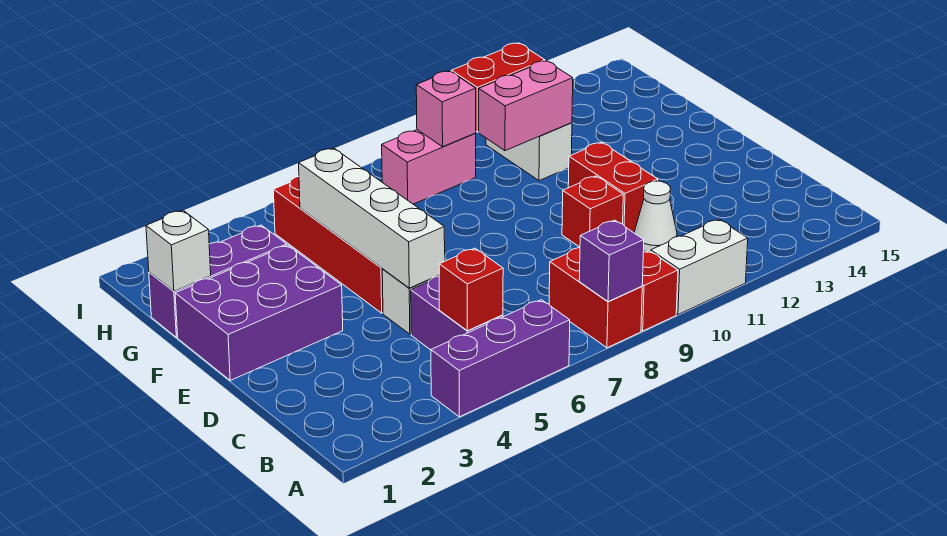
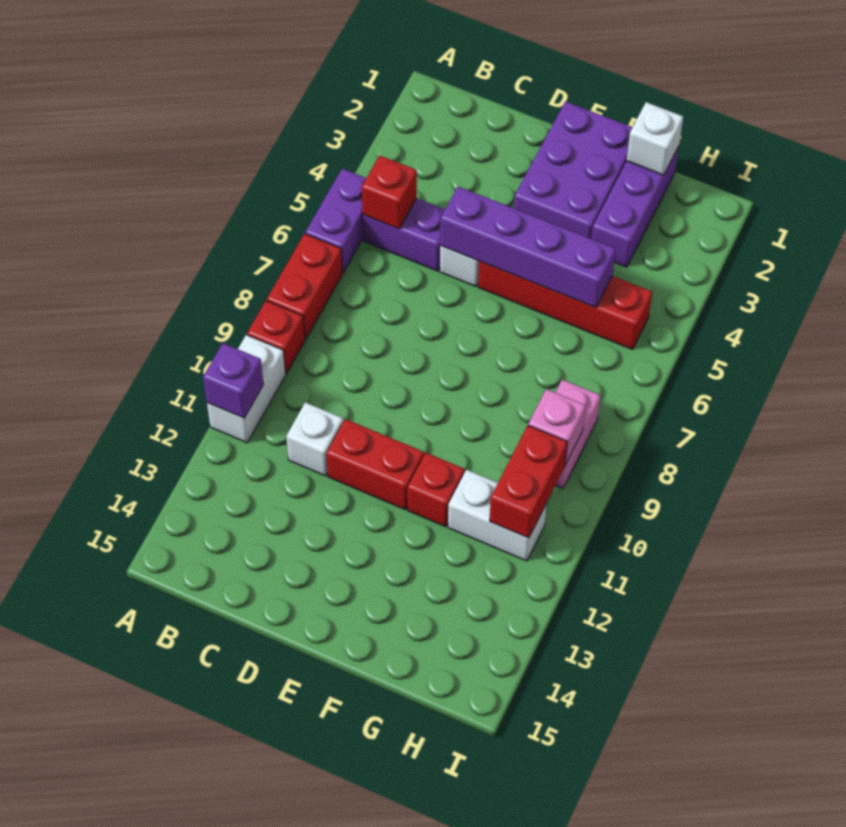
purple 1x3 brick [431,300,570,417] -> purple 1x2 brick [305,169,366,273]
red 1x2 brick [549,248,642,348] -> red 1x2 brick turned to [267,234,342,340]
purple 1x1 brick [579,220,644,302] -> purple 1x1 brick moved to [203,343,264,418]
white 1x1 cone [635,181,677,252] -> white 1x1 brick [286,402,343,476]
white 1x4 brick [299,148,445,288] -> purple 1x4 brick [440,186,616,308]
red 1x1 brick [562,176,623,247] -> red 1x1 brick moved to [407,453,464,527]
pink 1x2 brick [479,61,573,151] -> none

